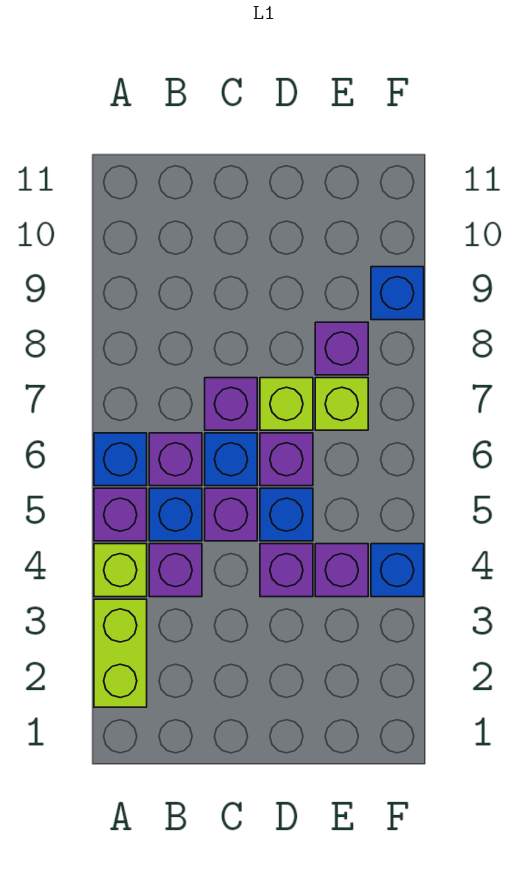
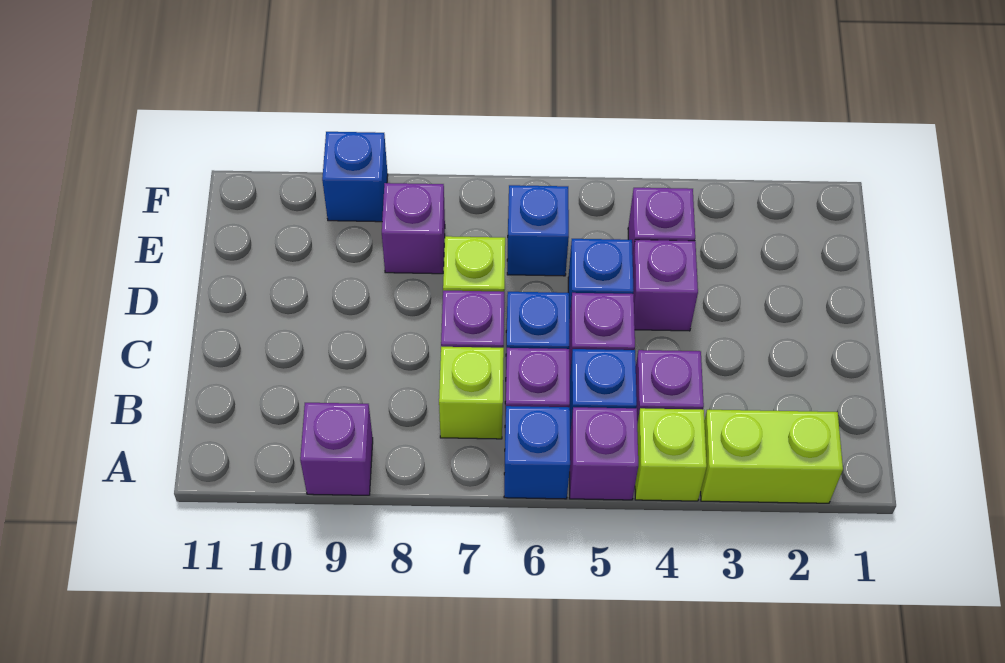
purple 1x1 brick [260,433,313,486] -> purple 1x1 brick moved to [300,403,373,495]
lime 1x1 brick [315,378,368,430] -> lime 1x1 brick moved to [439,347,504,439]
blue 1x1 brick [371,544,424,597] -> blue 1x1 brick moved to [507,185,569,276]

